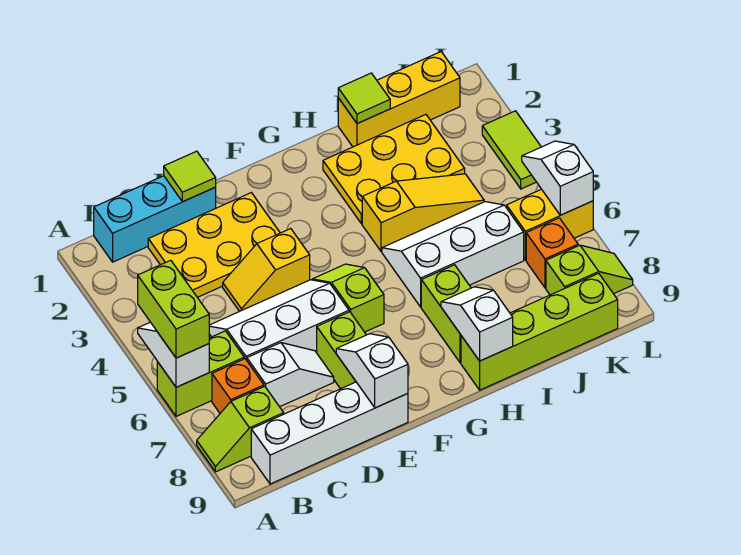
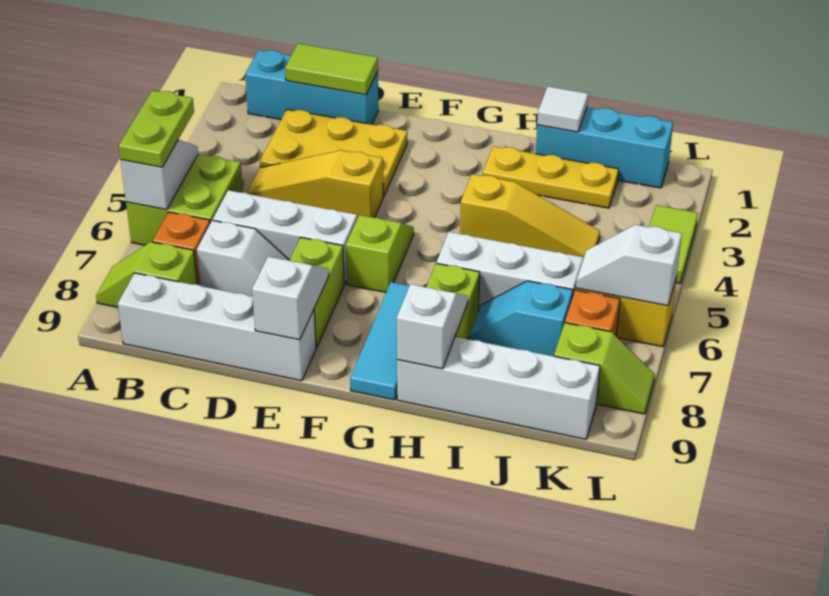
lime 1x2 brick [138,260,209,358] -> lime 1x2 plate [119,91,194,167]
lime 1x2 brick [157,331,244,416] -> lime 2x2 brick [126,154,243,245]
lime 1x1 tile [164,151,216,202] -> lime 1x2 tile [285,43,378,95]
yellow 1x2 slope [223,229,310,311] -> yellow 1x3 slope [247,150,383,218]
none -> cyan 1x3 tile [350,282,409,400]
yellow 2x3 plate [323,115,465,224] -> yellow 1x3 plate [483,146,619,208]
lime 1x4 brick [461,273,618,390] -> white 1x4 brick [397,337,600,439]
yellow 1x3 brick [338,52,460,147] -> cyan 1x3 brick [536,107,673,188]
lime 1x1 tile [338,73,390,124] -> white 1x1 tile [537,87,588,132]
none -> cyan 1x2 slope [469,281,573,356]
white 1x2 slope [522,141,593,215] -> white 1x2 slope turned to [576,225,682,306]

